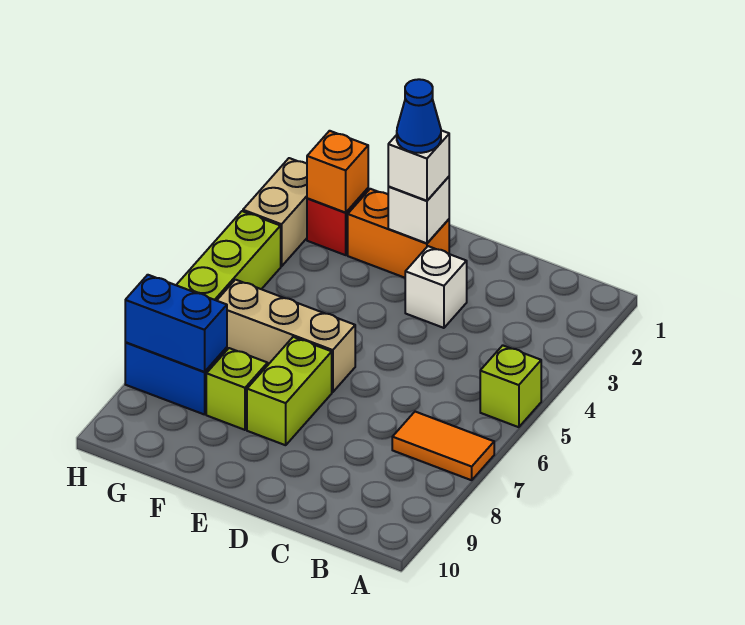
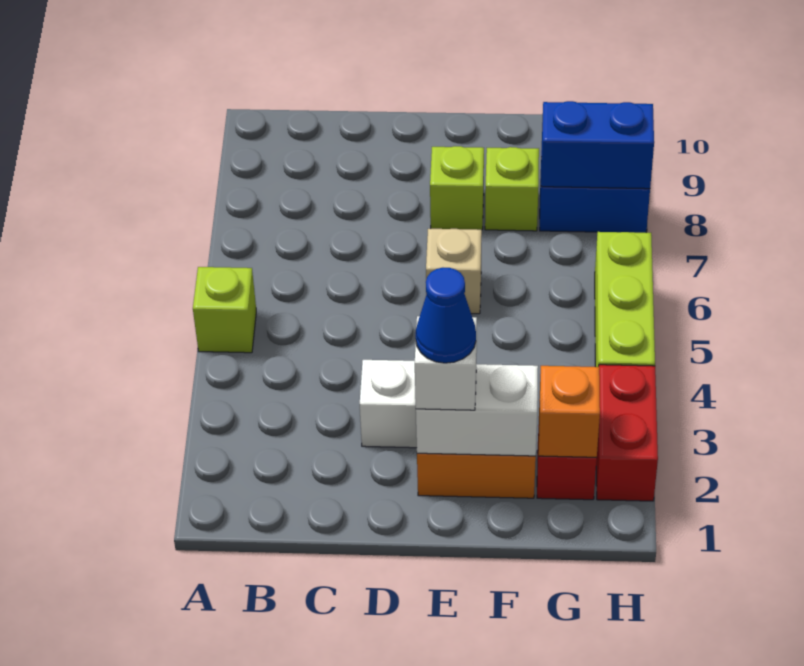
orange 1x2 tile [392,412,494,480] -> none
white 1x1 brick [388,177,449,243] -> white 1x2 brick [416,364,538,456]
tan 1x3 brick [217,280,355,392] -> tan 1x1 brick [426,229,482,314]
lime 1x2 brick [247,337,332,445] -> lime 1x1 brick [430,146,484,230]
tan 1x2 brick [243,158,307,266] -> red 1x2 brick [596,365,658,501]

